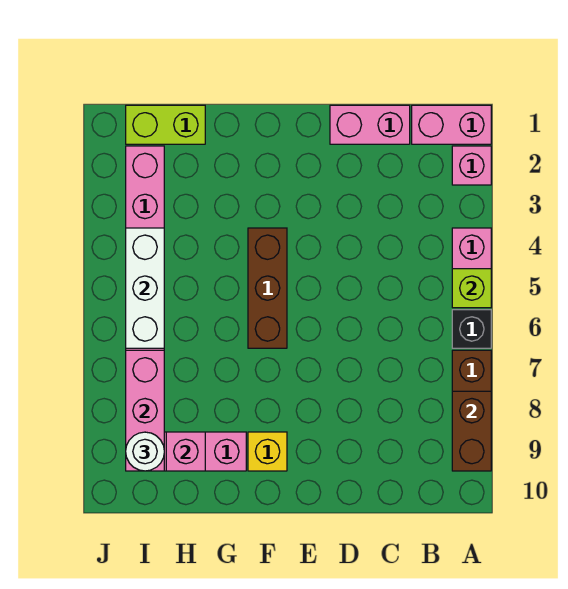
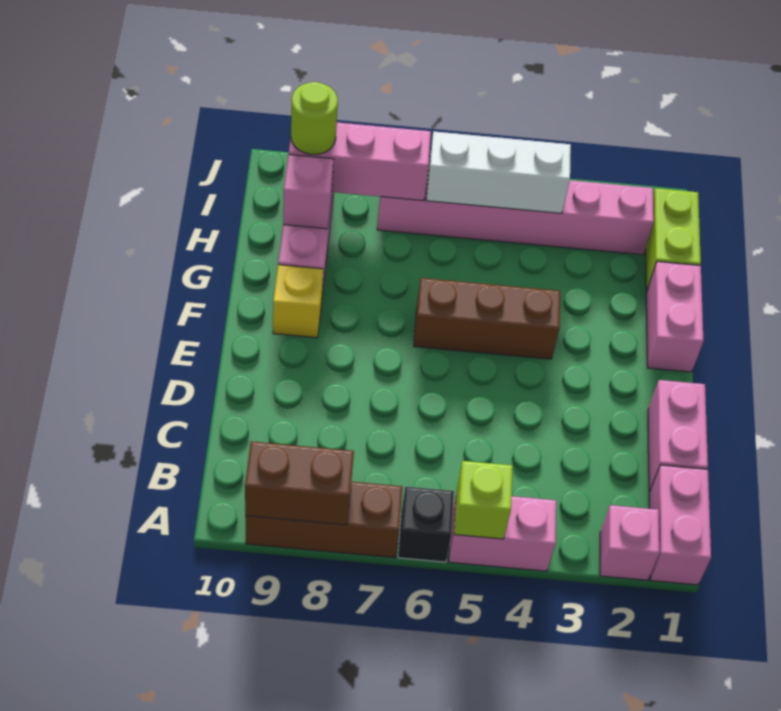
none -> pink 1x2 brick [646,262,704,372]
white 1x1 round brick [126,432,164,471] -> lime 1x1 round brick [291,82,338,154]

